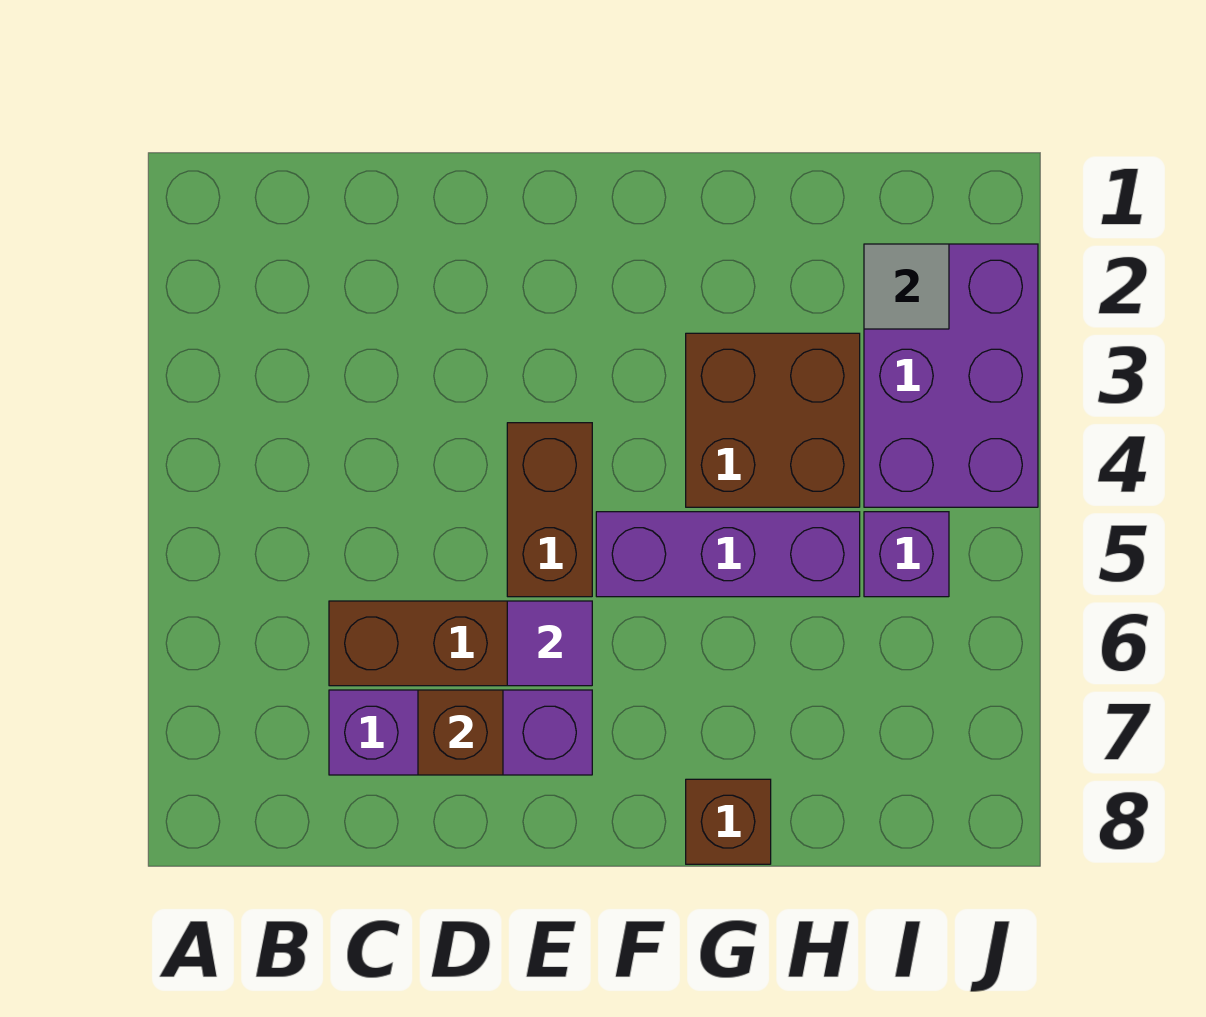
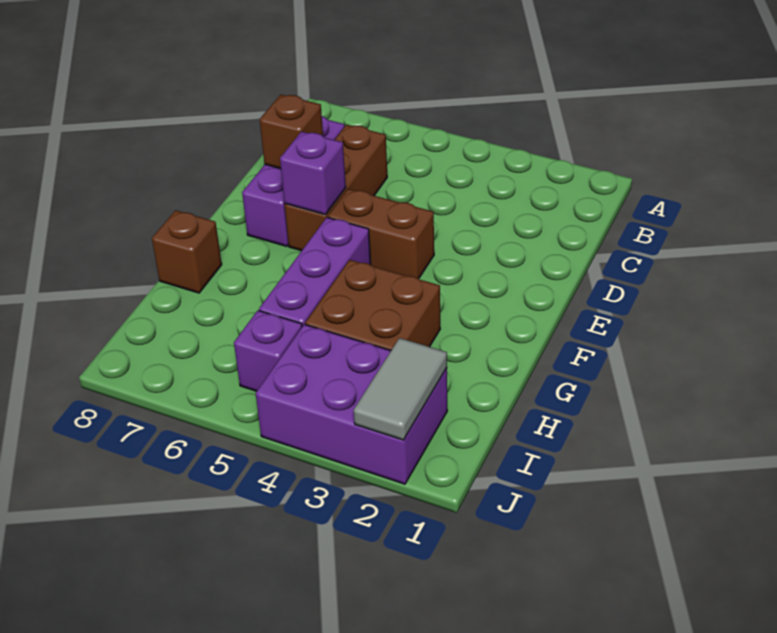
purple 1x1 tile [507,601,592,686] -> purple 1x1 brick [280,132,346,215]
grey 1x1 tile [864,244,949,329] -> grey 1x2 tile [354,338,447,440]

